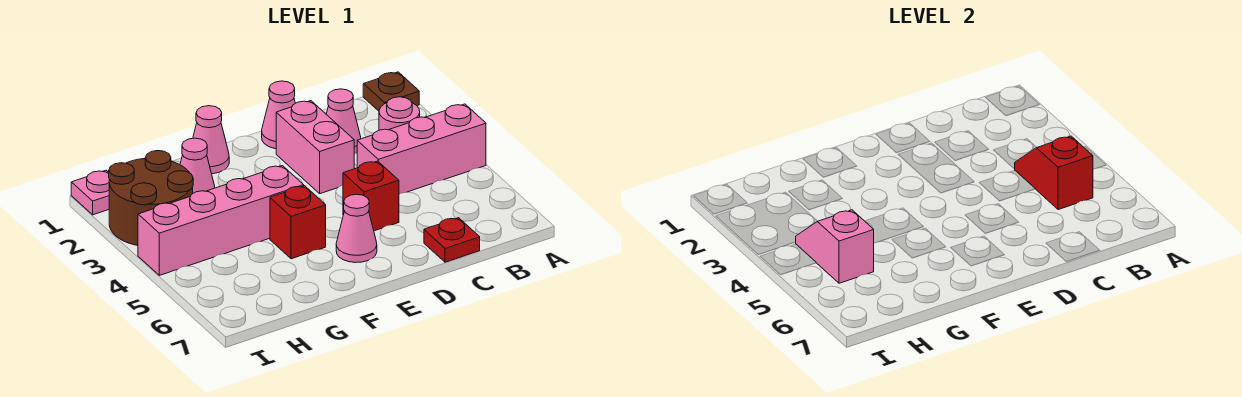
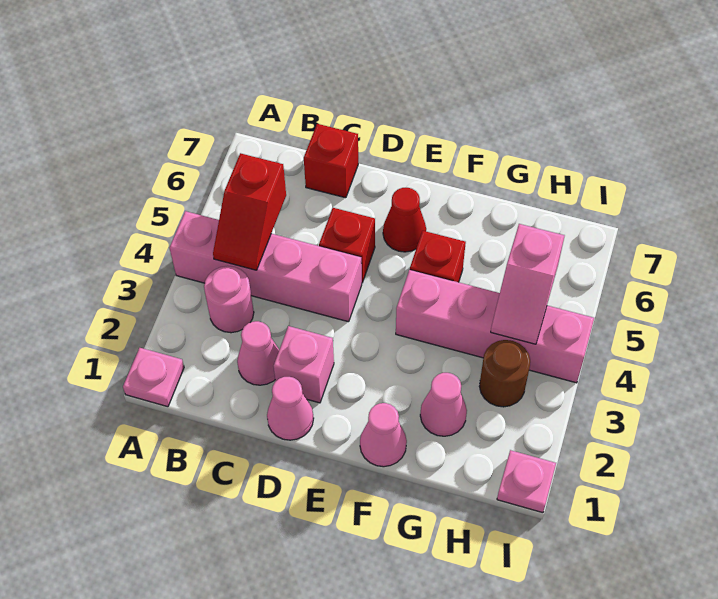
brown 1x1 plate [363,72,419,111] -> pink 1x1 plate [123,348,184,407]
pink 1x3 brick [357,104,486,194] -> pink 1x4 brick [170,211,362,322]
red 1x1 plate [424,218,480,262] -> red 1x1 brick [304,124,358,198]
pink 1x2 brick [276,101,354,194] -> pink 1x1 brick [274,326,334,403]
pink 1x1 cone [336,194,377,263] -> red 1x1 cone [383,188,426,252]
brown 2x2 round brick [109,151,193,245] -> brown 1x1 round brick [479,340,530,407]

